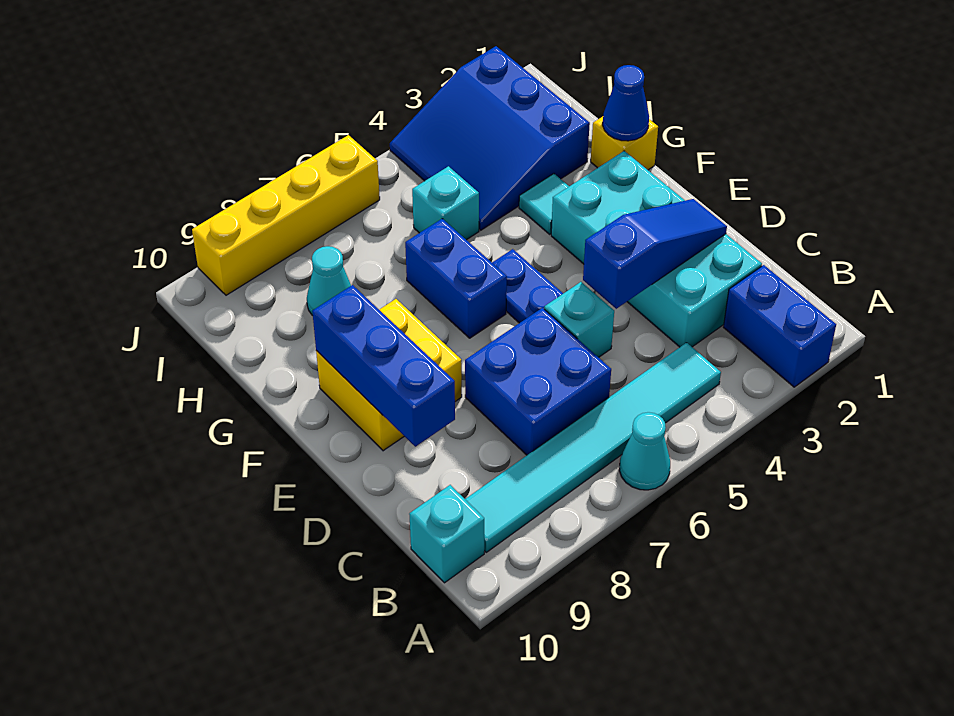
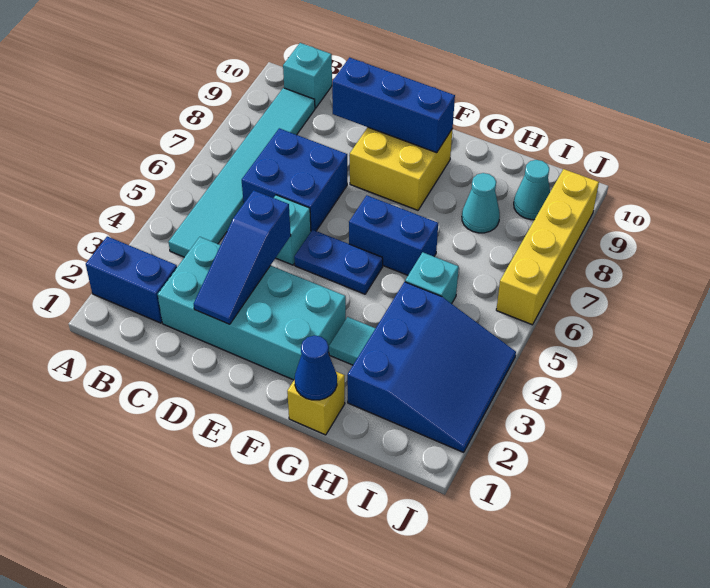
cyan 1x1 cone [619,412,670,490] -> cyan 1x1 cone moved to [514,160,550,220]
blue 3x3 slope [390,46,590,230] -> blue 3x3 slope turned to [347,282,516,452]

